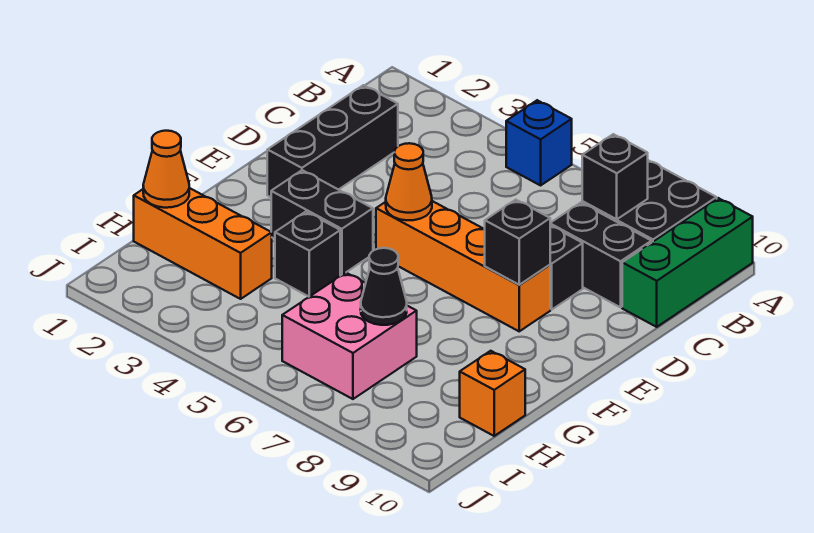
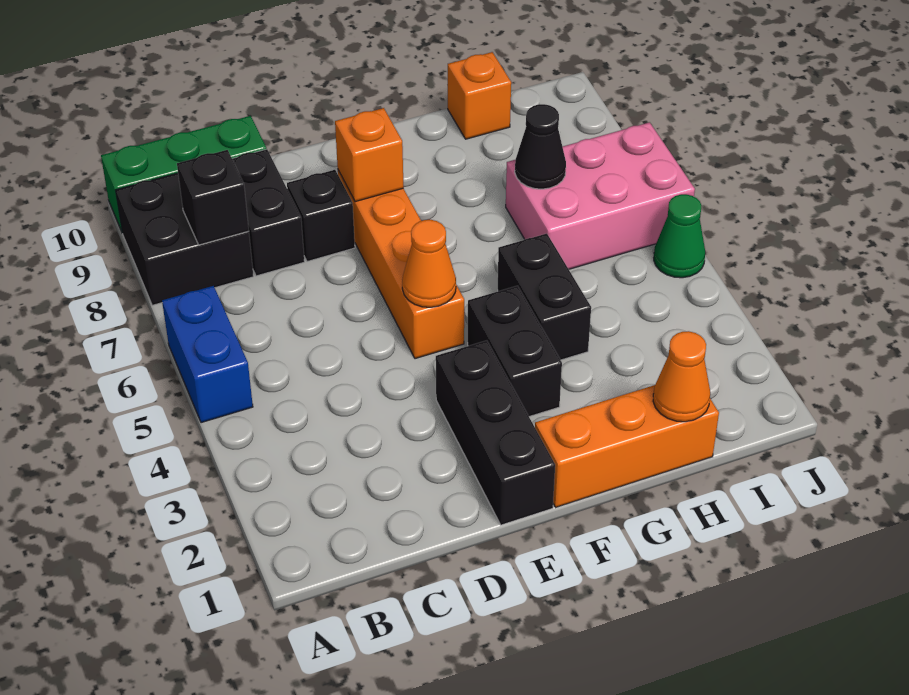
blue 1x1 brick [506,100,572,185] -> blue 1x2 brick [162,286,253,423]
black 1x3 brick [267,85,398,197] -> black 1x3 brick turned to [436,341,555,525]
black 1x1 brick [484,200,550,285] -> orange 1x1 brick [335,108,404,202]
black 1x1 brick [275,212,340,297] -> black 1x2 brick [498,234,591,360]
orange 1x3 brick [134,188,272,299] -> orange 1x3 brick turned to [535,385,719,507]
pink 2x2 brick [282,273,417,399] -> pink 2x3 brick [506,122,695,269]
none -> green 1x1 cone [654,194,705,278]

